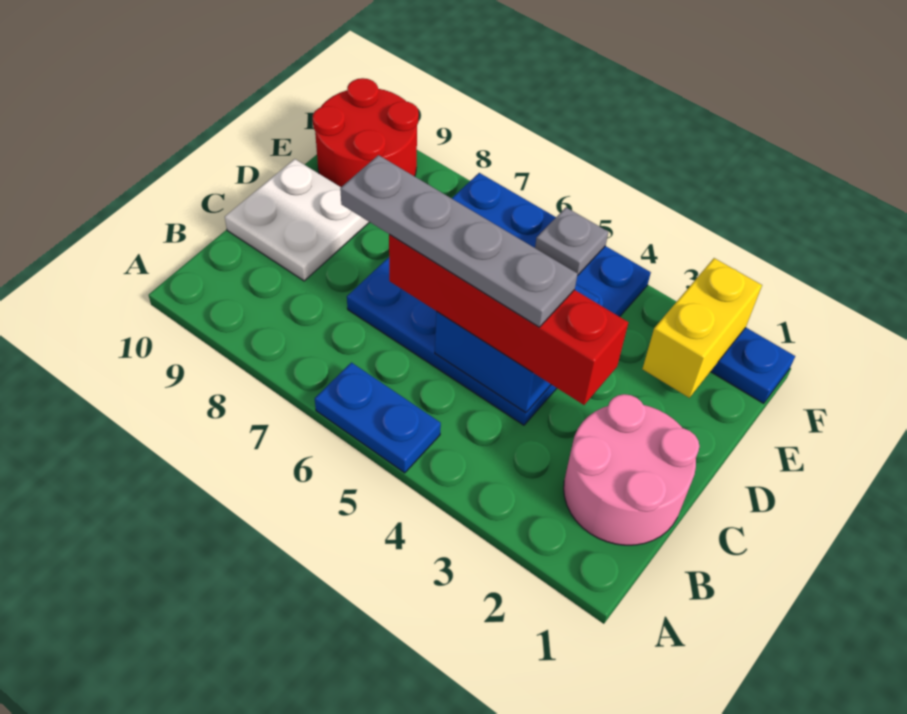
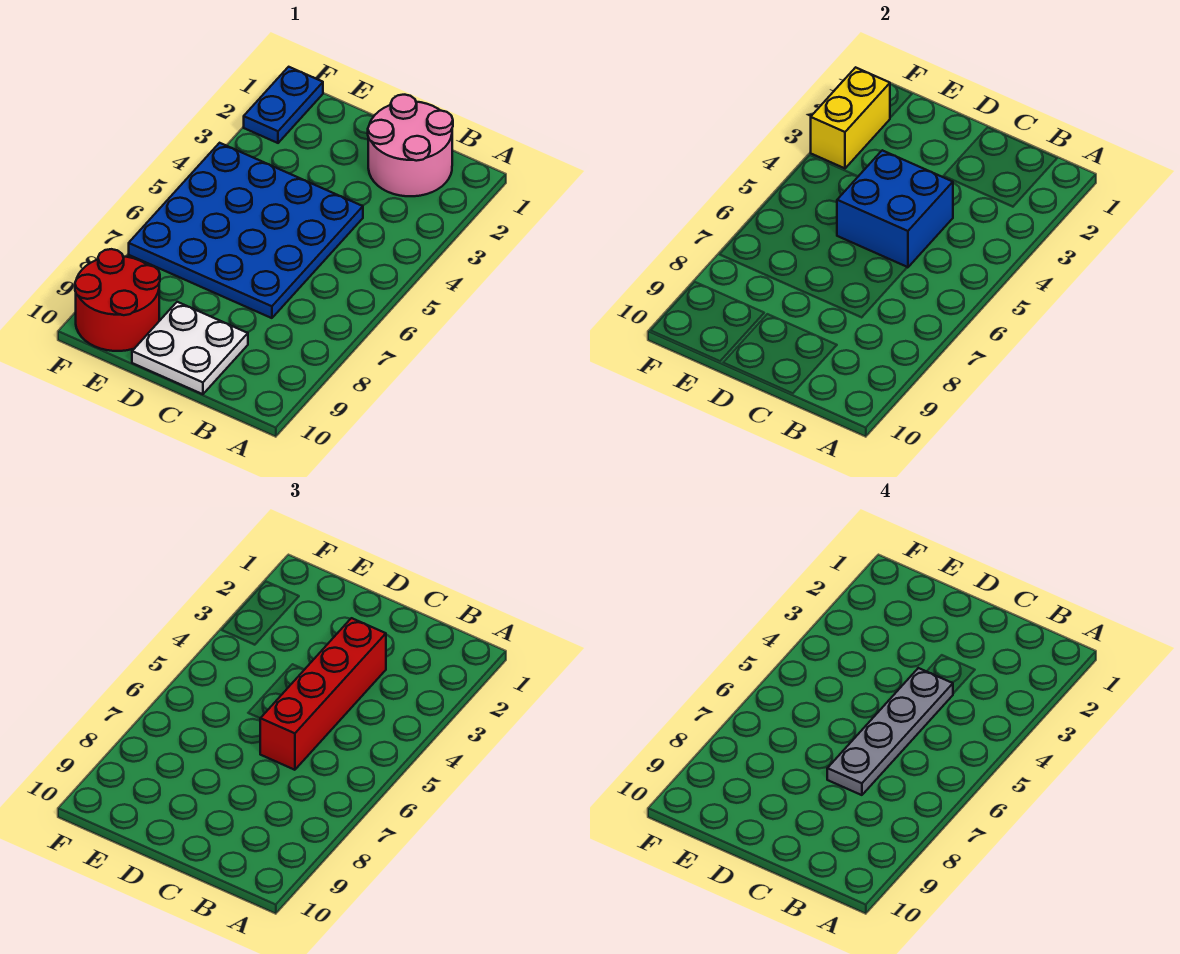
blue 1x2 plate [315,363,441,473] -> none
yellow 1x2 brick [643,258,762,398] -> yellow 1x2 brick turned to [811,67,890,168]
grey 1x1 plate [535,208,608,276] -> none

